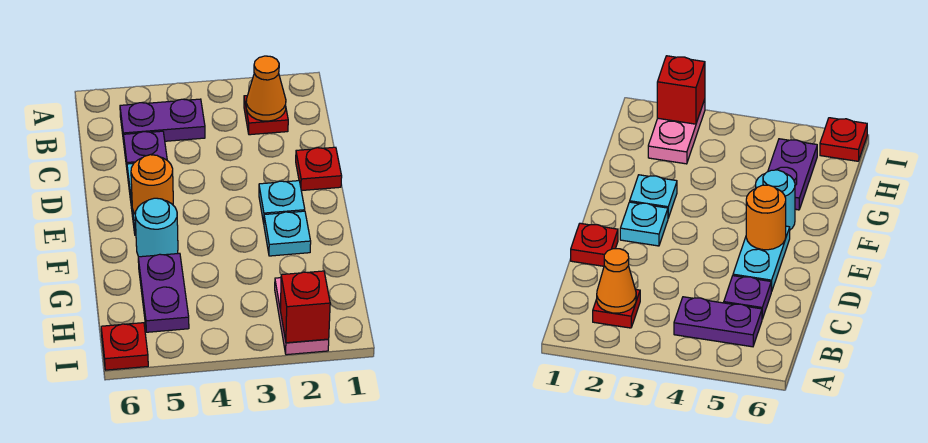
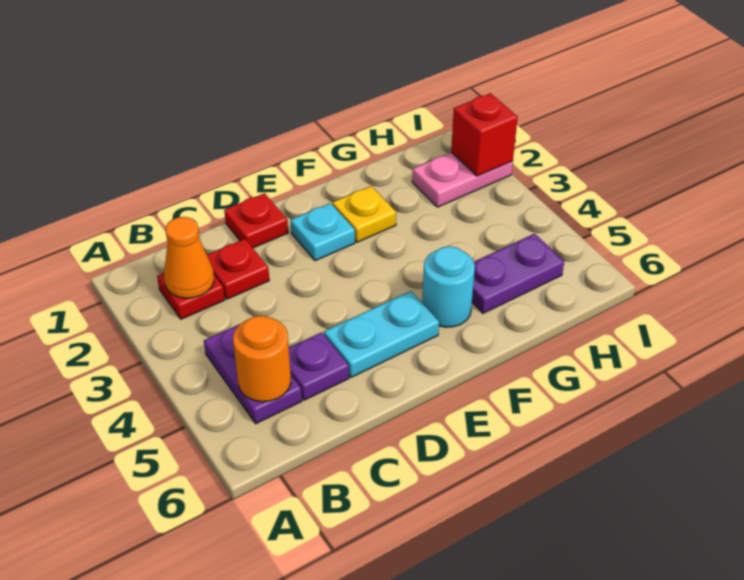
orange 1x1 round brick [131,155,173,214] -> orange 1x1 round brick moved to [233,316,291,402]
cyan 1x1 plate [264,211,311,256] -> yellow 1x1 plate [333,186,396,242]
red 1x1 plate [101,323,148,370] -> red 1x1 plate moved to [207,239,269,299]

